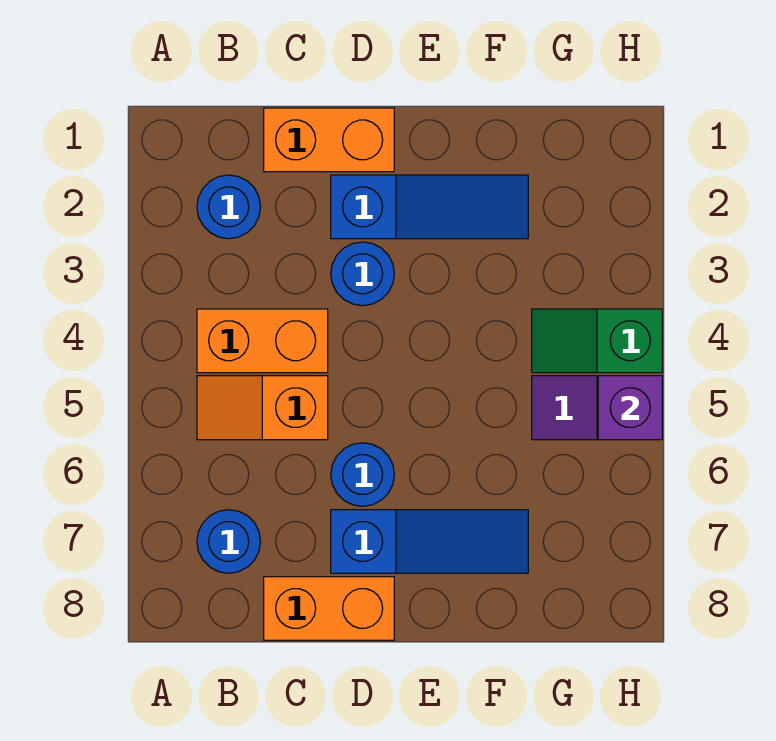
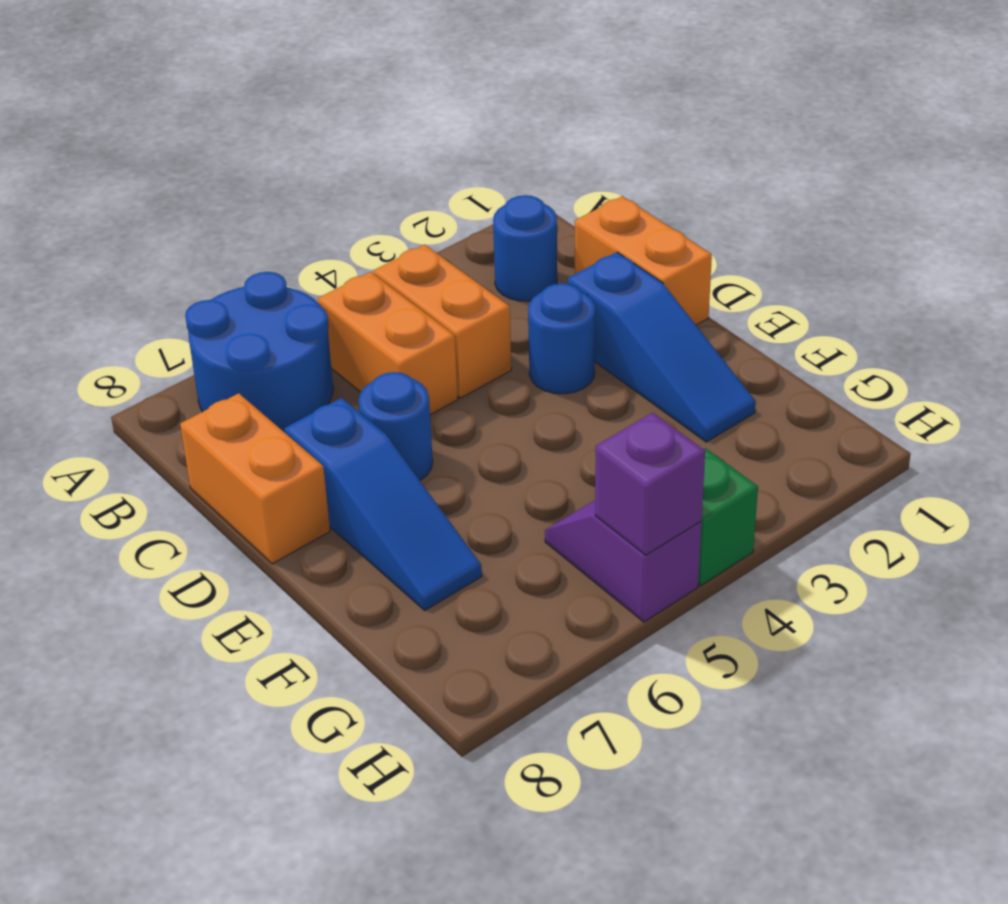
orange 1x2 slope [197,376,328,440] -> orange 1x2 brick [318,272,458,415]
blue 1x1 round brick [197,510,261,573] -> blue 2x2 round brick [185,272,333,432]

